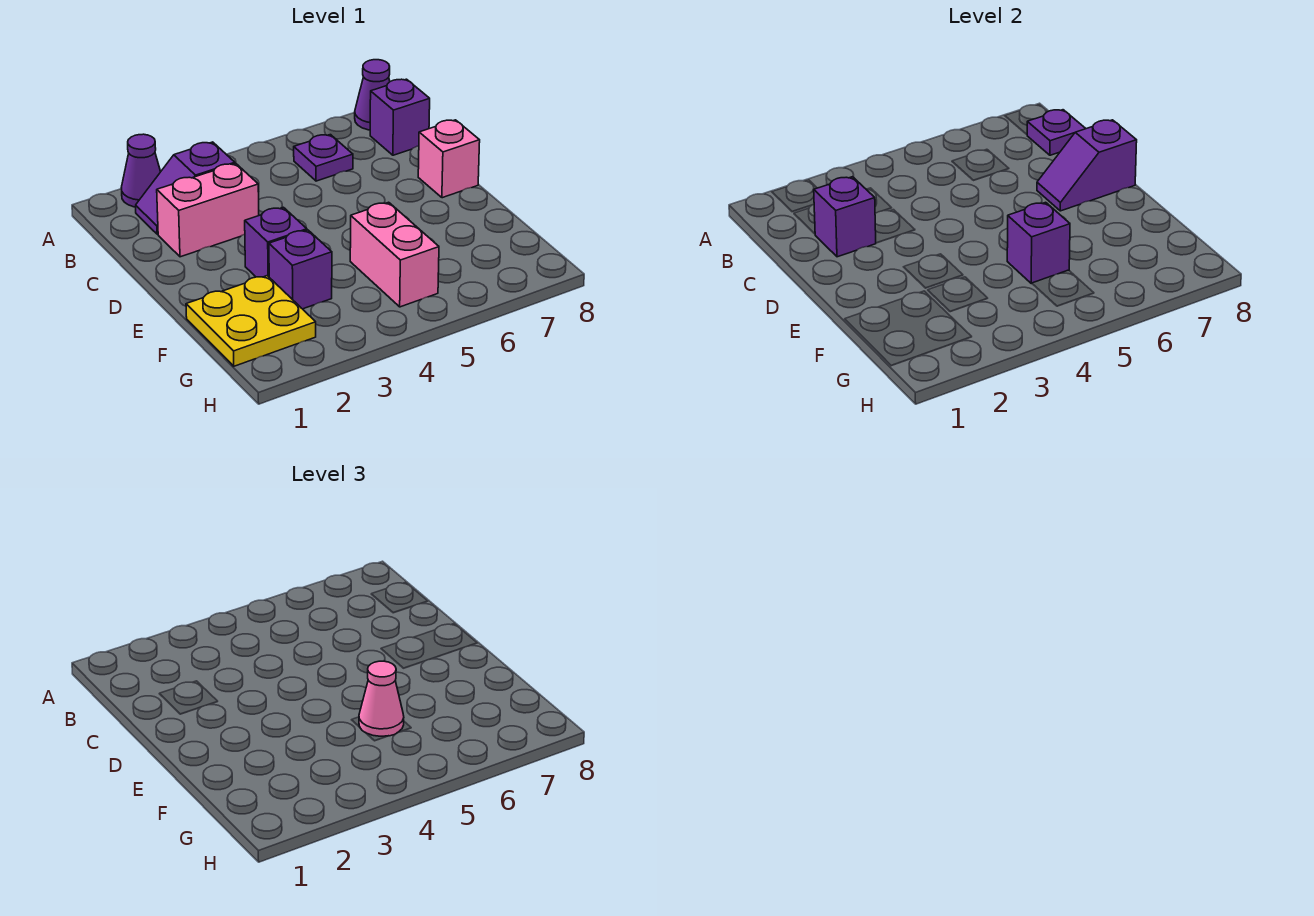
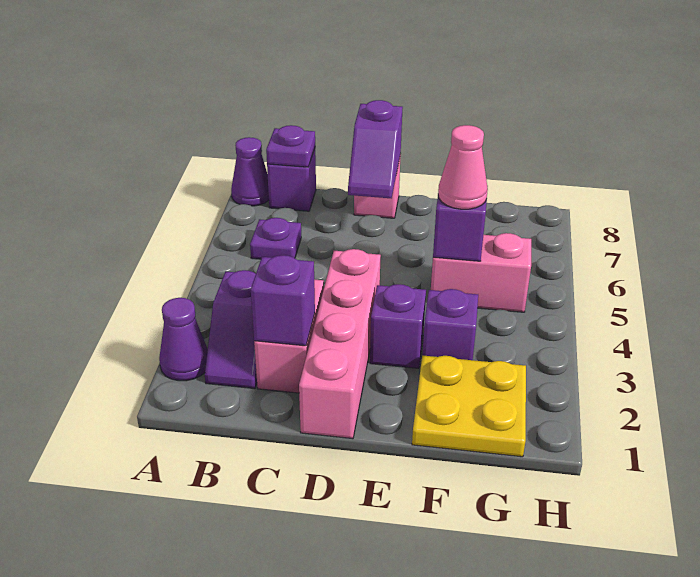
none -> pink 1x4 brick [299,249,381,439]

